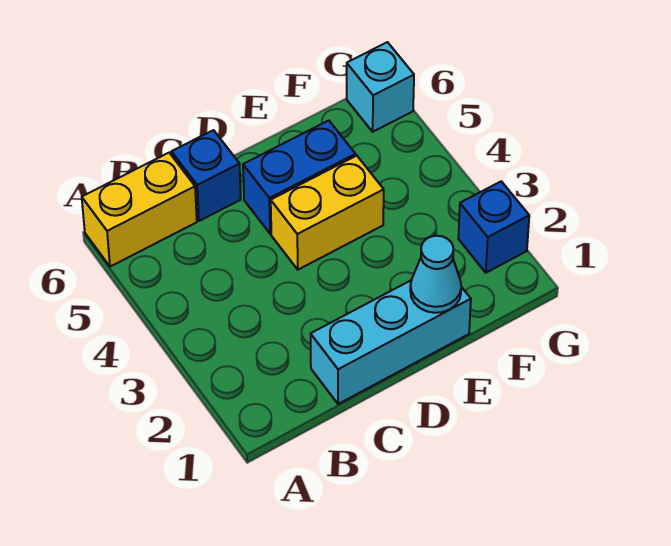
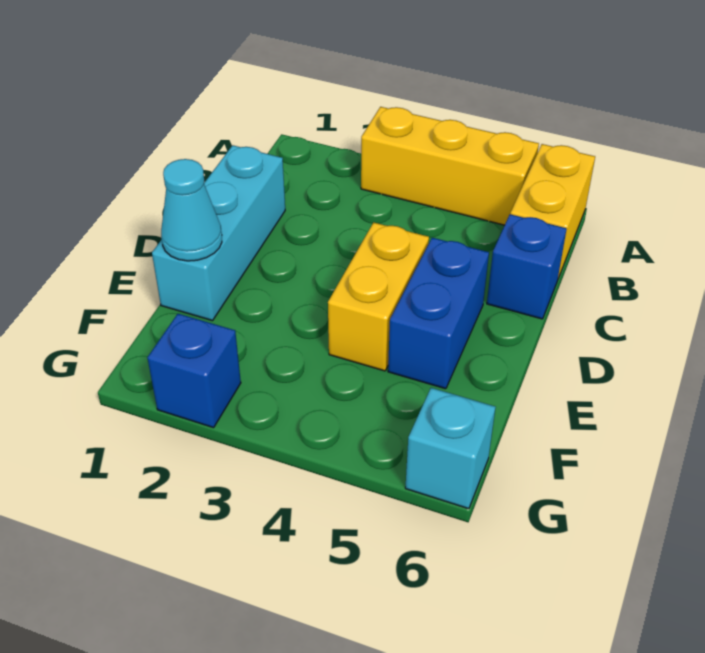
none -> yellow 1x3 brick [361,107,539,225]

